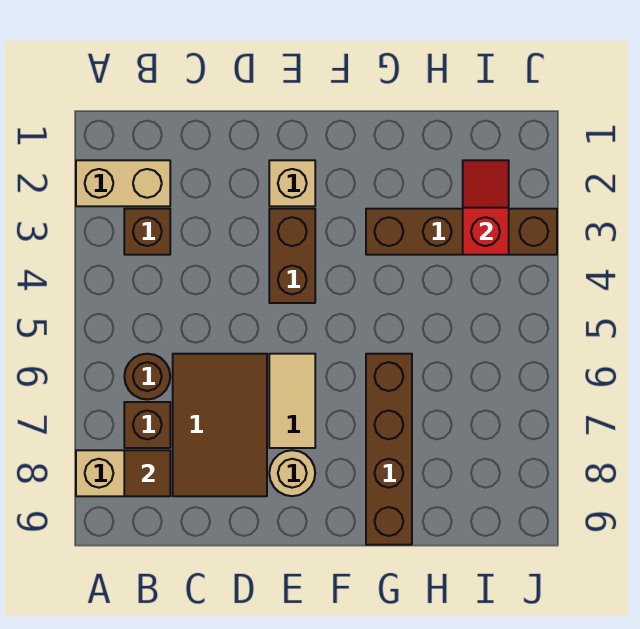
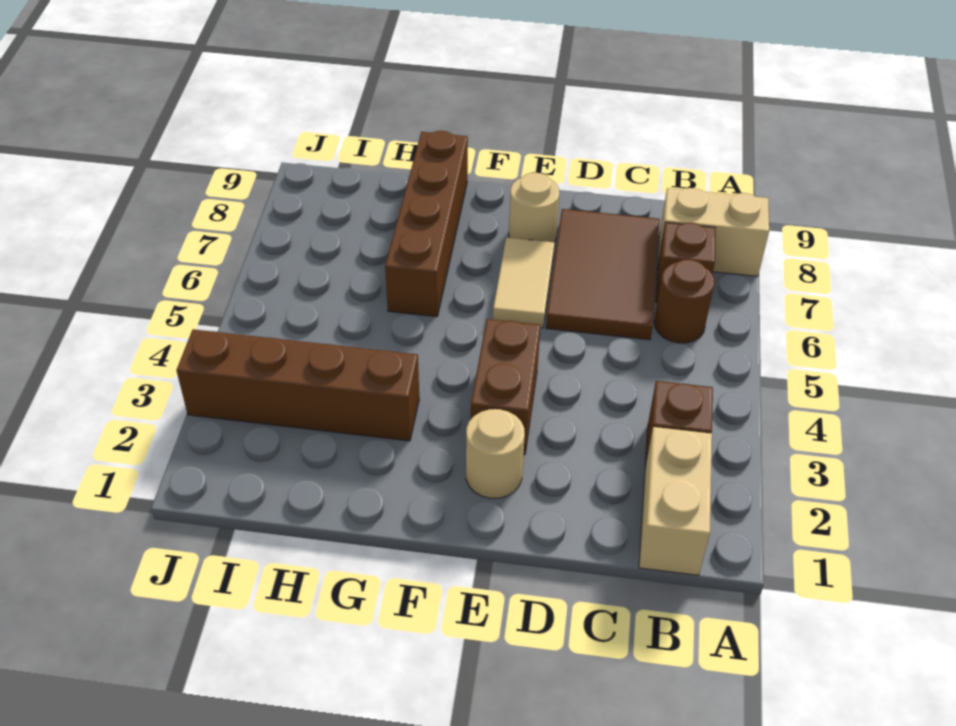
tan 1x2 brick [76,160,170,206] -> tan 1x2 brick turned to [639,427,712,575]
brown 1x1 tile [124,450,170,496] -> none
tan 1x1 brick [269,160,315,206] -> tan 1x1 round brick [466,409,525,498]
red 1x2 slope [463,160,509,255] -> none

